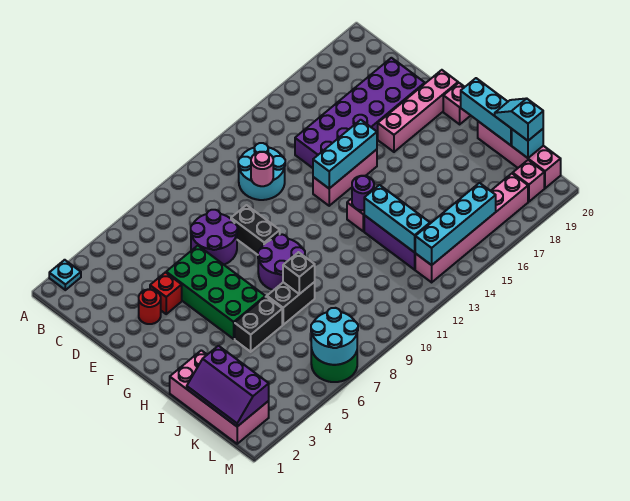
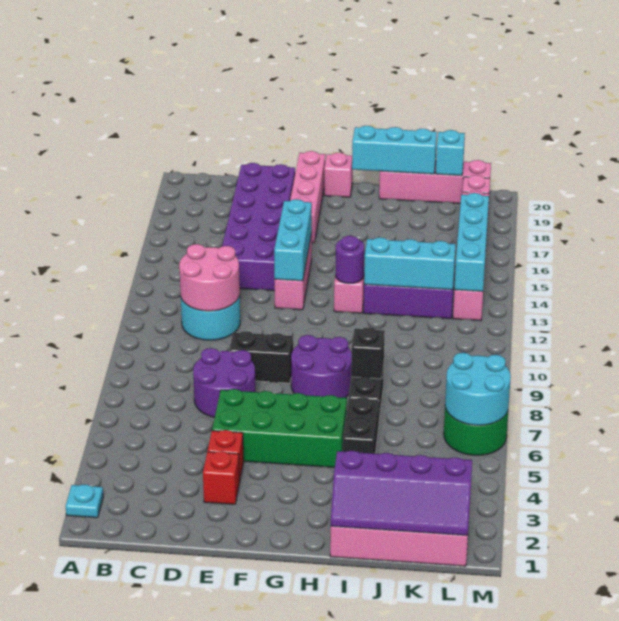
pink 1x1 round brick [251,152,273,186] -> pink 2x2 round brick [179,244,240,311]
red 1x1 round brick [139,289,161,324] -> red 1x1 brick [203,451,239,504]
purple 2x3 slope [187,346,269,427] -> purple 2x4 slope [331,451,472,536]
cyan 1x2 slope [495,98,543,141] -> none

